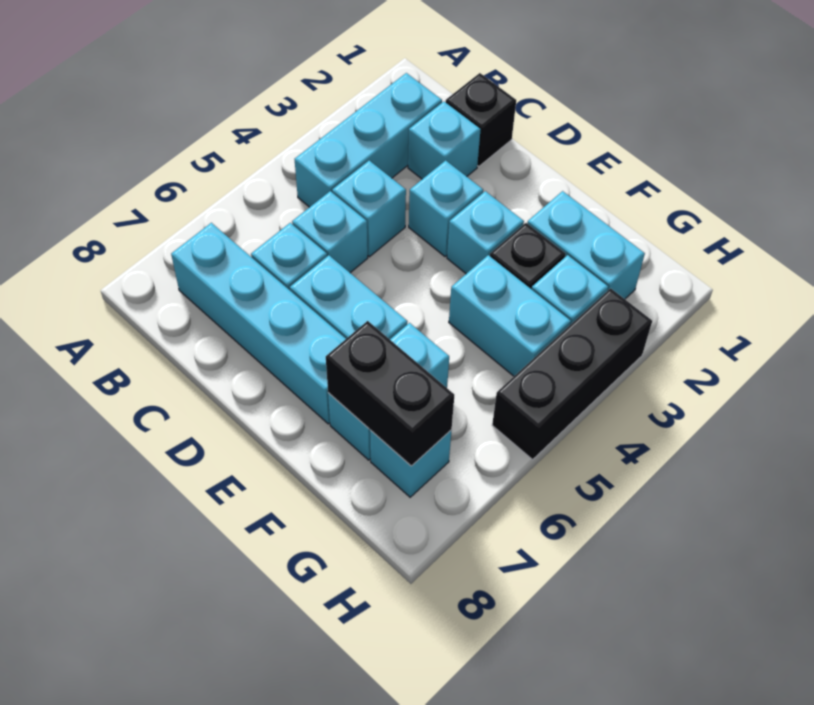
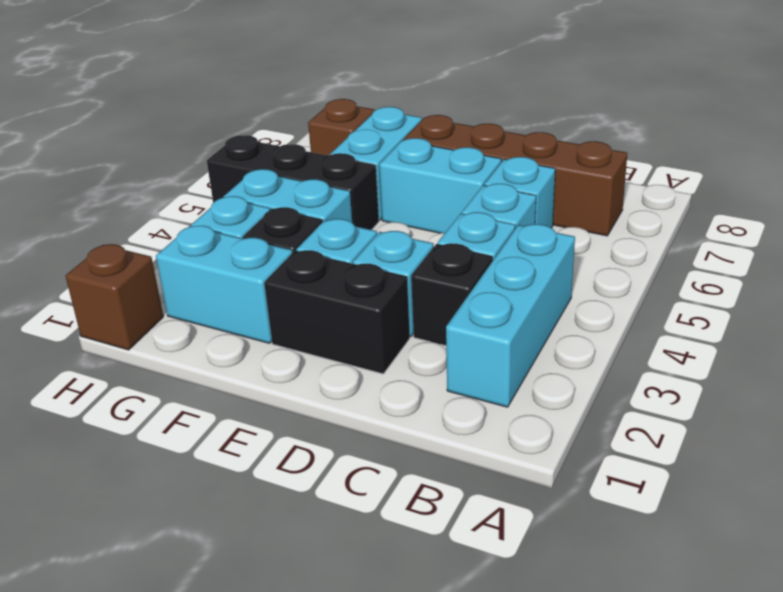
cyan 1x4 brick [171,223,346,424] -> brown 1x4 brick [403,115,627,236]
black 1x1 brick [446,73,516,167] -> black 1x1 brick moved to [411,243,493,346]
cyan 1x1 brick [408,102,481,179] -> none
black 1x2 brick [326,321,454,466] -> black 1x2 brick moved to [264,250,410,374]
cyan 1x1 brick [370,430,452,497] -> brown 1x1 brick [308,99,375,156]
none -> brown 1x1 brick [66,244,163,350]
black 1x3 brick [492,288,652,460] -> black 1x3 brick turned to [207,135,379,230]

